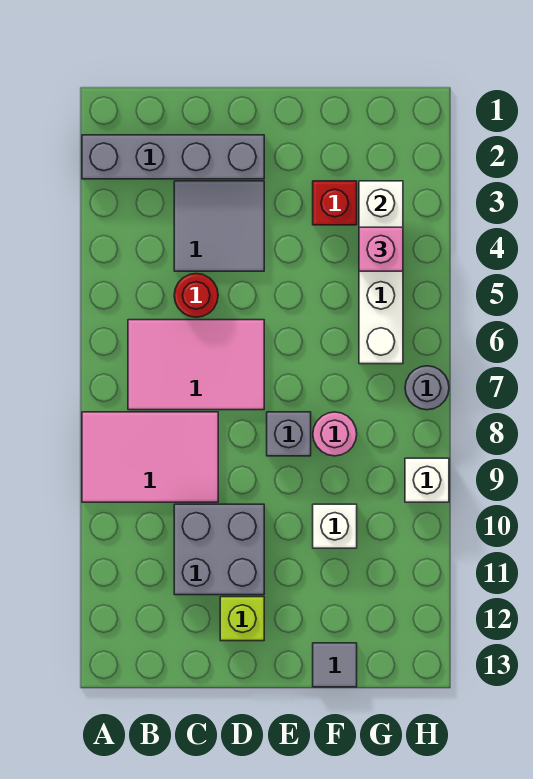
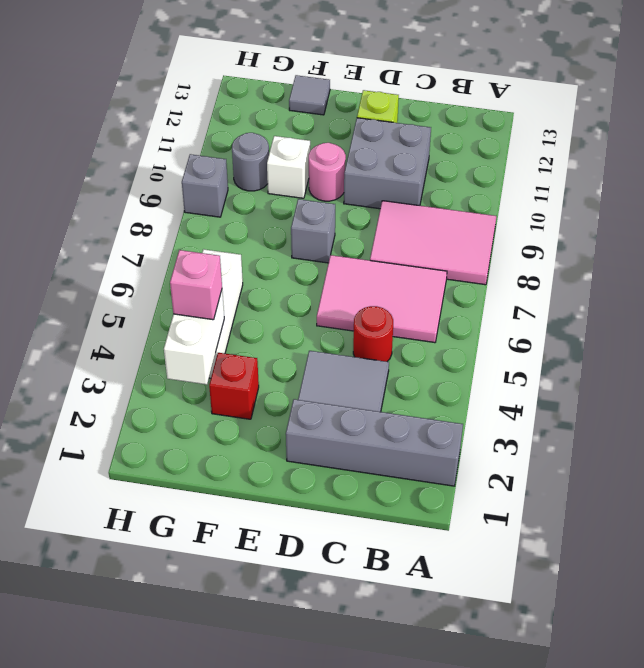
pink 1x1 round brick [313,412,357,456] -> pink 1x1 round brick moved to [309,143,346,201]
grey 1x1 round brick [405,366,449,410] -> grey 1x1 round brick moved to [232,133,269,191]
white 1x1 brick [405,458,449,502] -> grey 1x1 brick [182,154,228,217]

